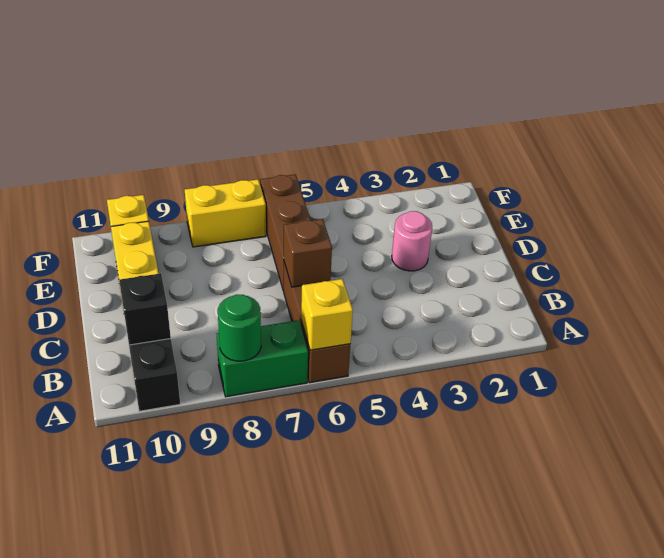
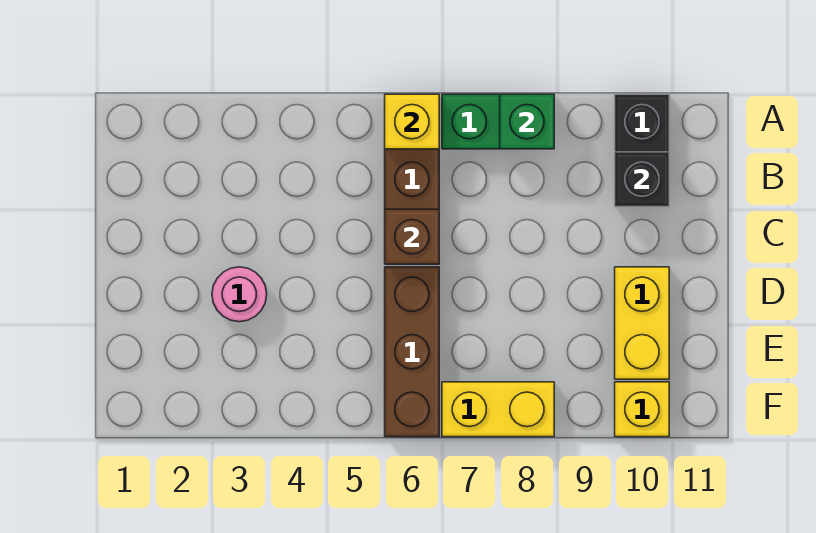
green 1x1 round brick [218,294,261,361] -> green 1x1 brick [500,94,554,149]

